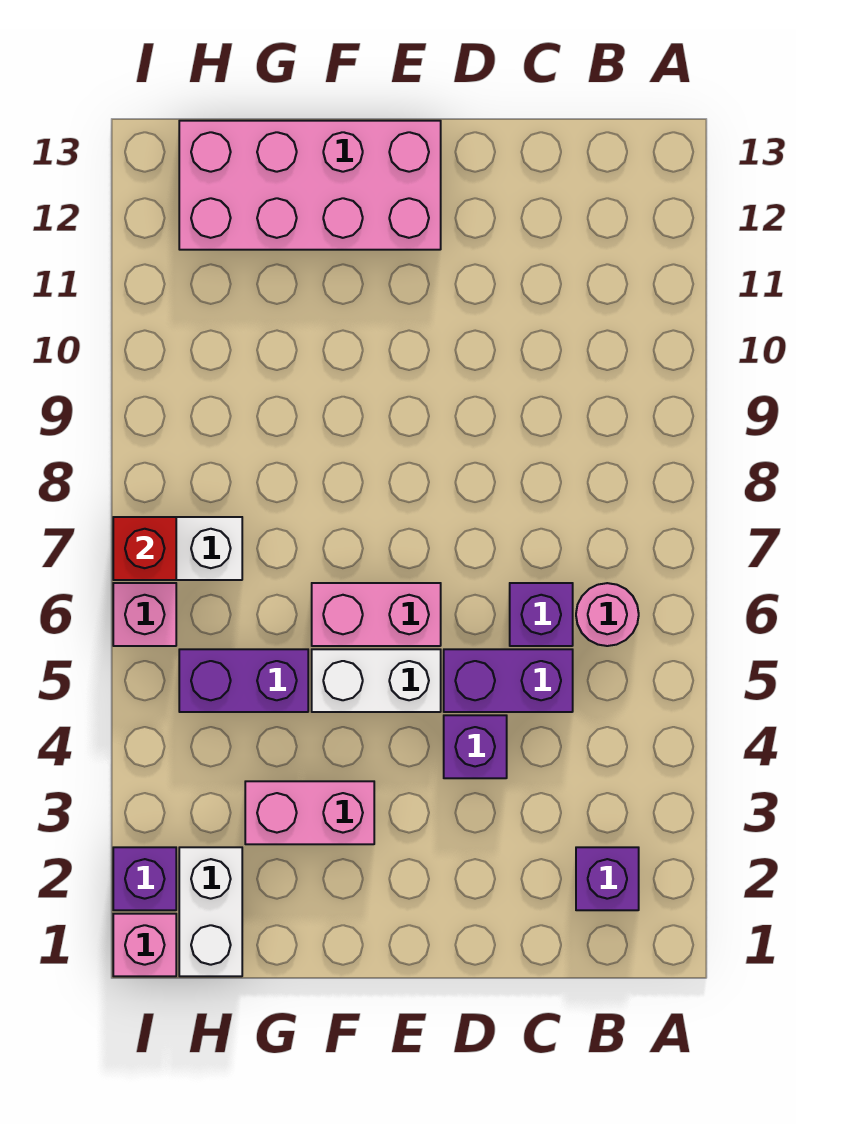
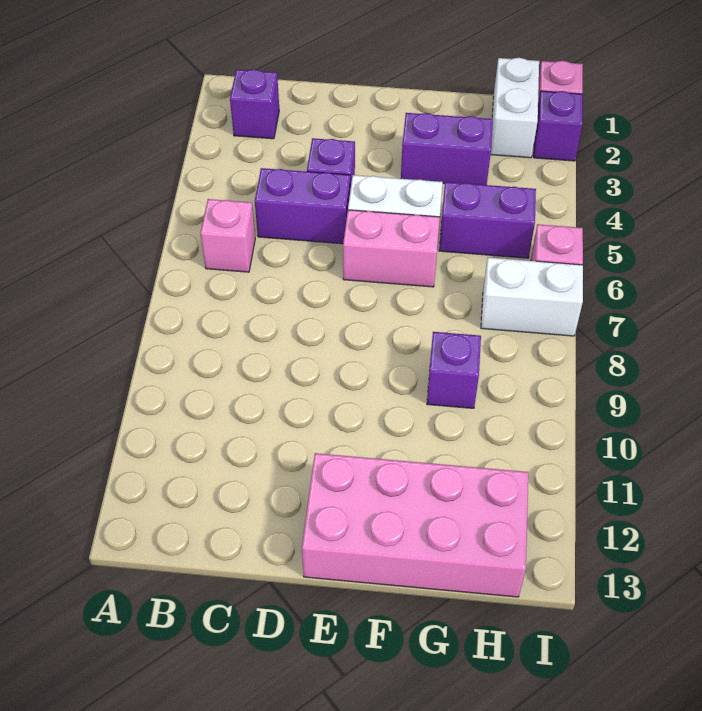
pink 1x1 round brick [576,583,639,646] -> pink 1x1 brick [200,199,255,272]
purple 1x1 brick [510,583,573,646] -> purple 1x1 brick moved to [427,332,481,408]
pink 1x2 brick [245,781,374,844] -> purple 1x2 brick [401,113,493,185]
red 1x1 brick [113,517,176,580] -> none

